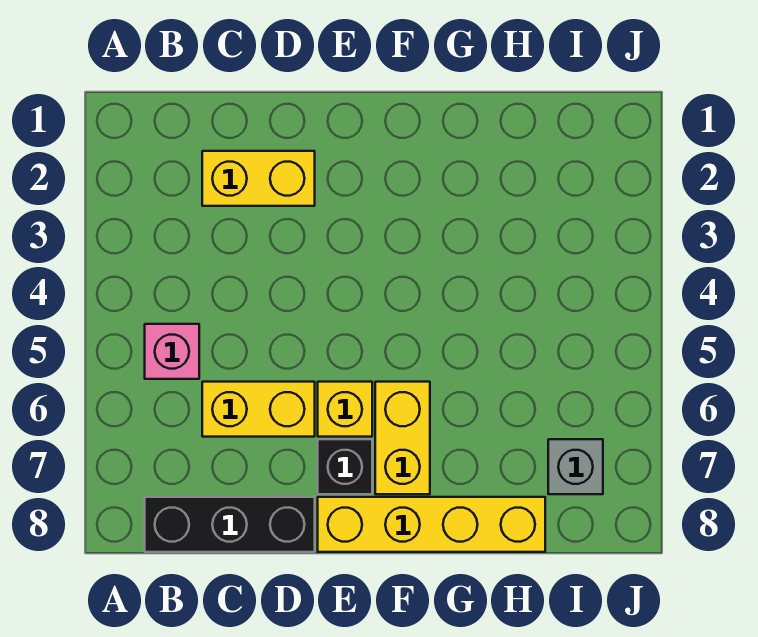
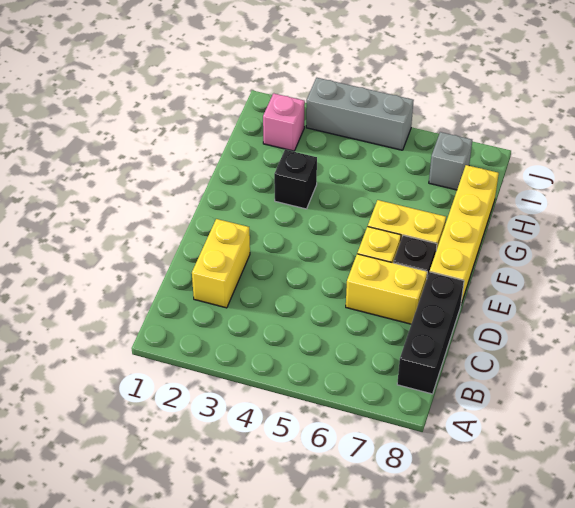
pink 1x1 brick [145,324,199,379] -> pink 1x1 brick moved to [263,93,305,151]
yellow 1x2 brick [202,382,315,437] -> yellow 1x2 brick turned to [346,254,427,324]
none -> black 1x1 brick [274,150,317,209]
none -> grey 1x3 brick [306,78,414,150]

